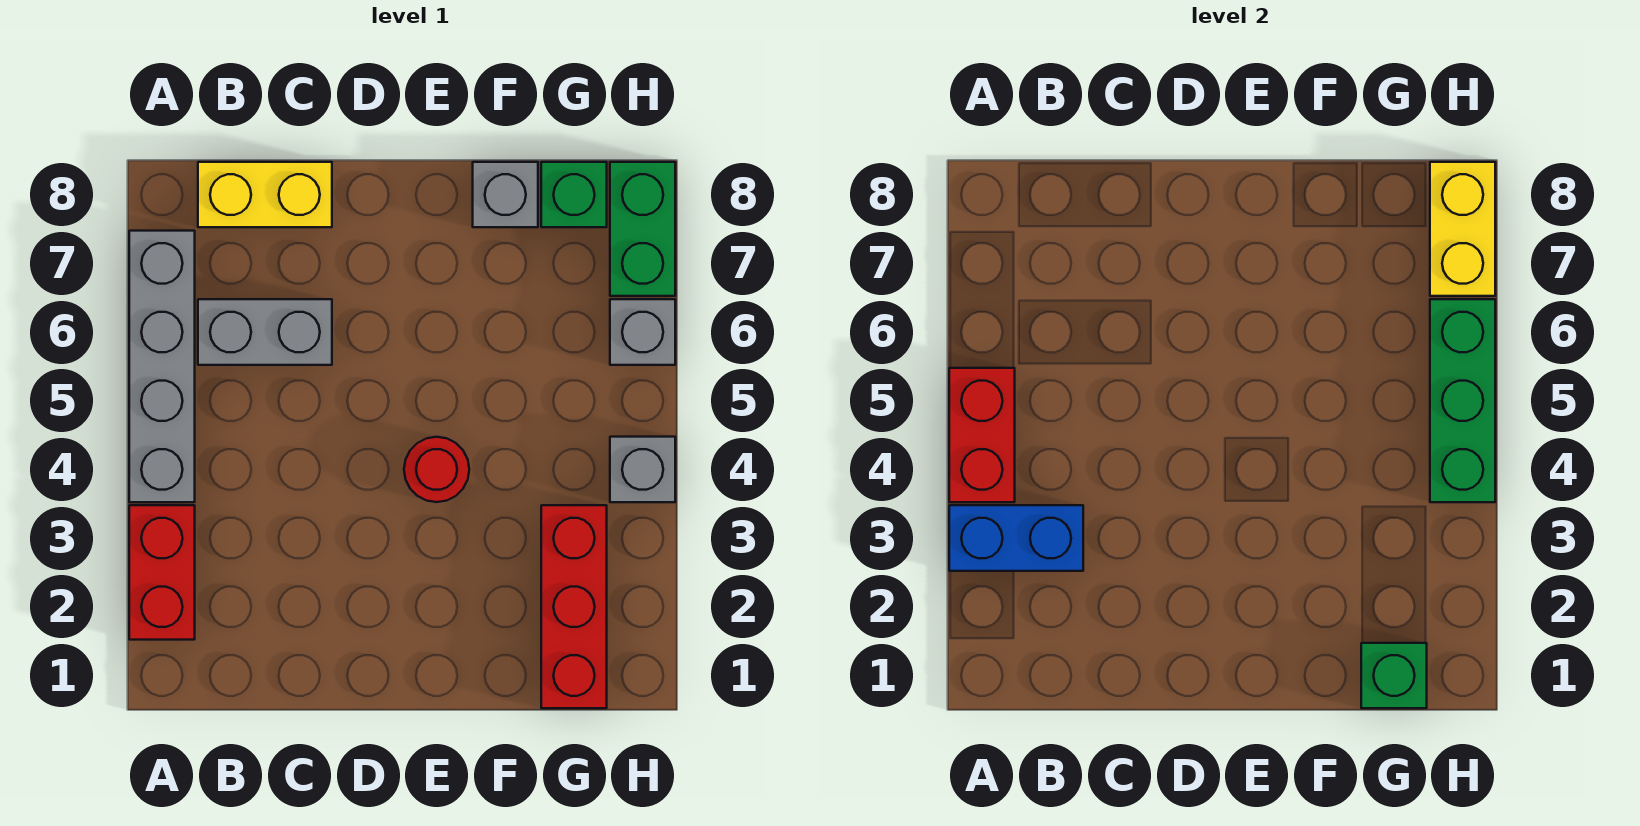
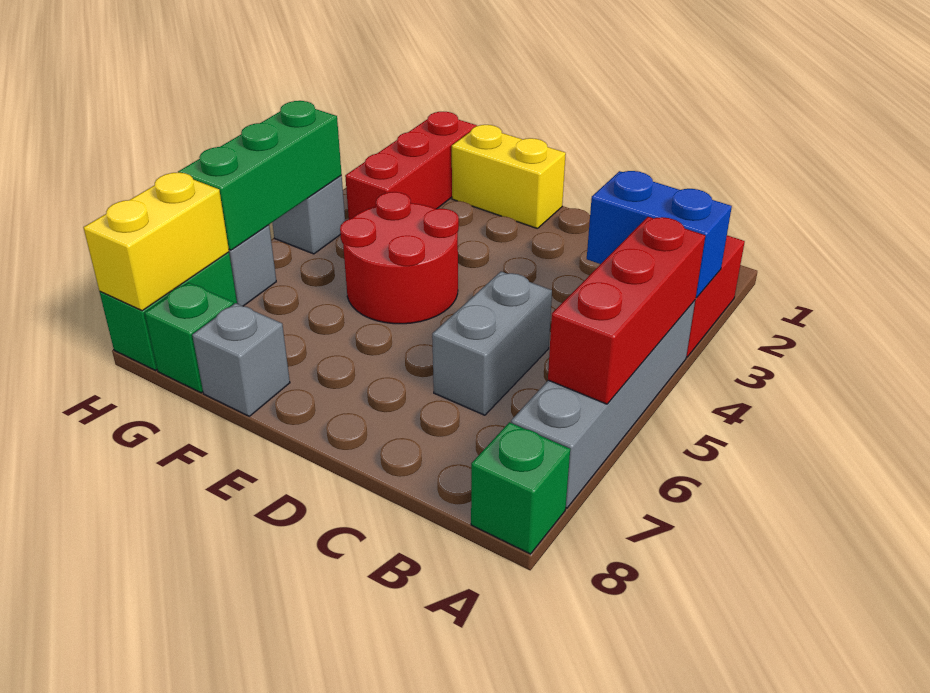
red 1x2 brick [949,368,1015,502] -> red 1x3 brick [548,217,705,404]
grey 1x2 brick [198,299,332,365] -> grey 1x2 brick turned to [432,272,552,415]
yellow 1x2 brick [198,162,332,227] -> yellow 1x2 brick moved to [452,125,566,229]
red 1x1 round brick [404,437,469,502] -> red 2x2 round brick [340,192,459,324]
green 1x1 brick [1361,643,1427,708] -> green 1x1 brick moved to [471,422,570,554]

